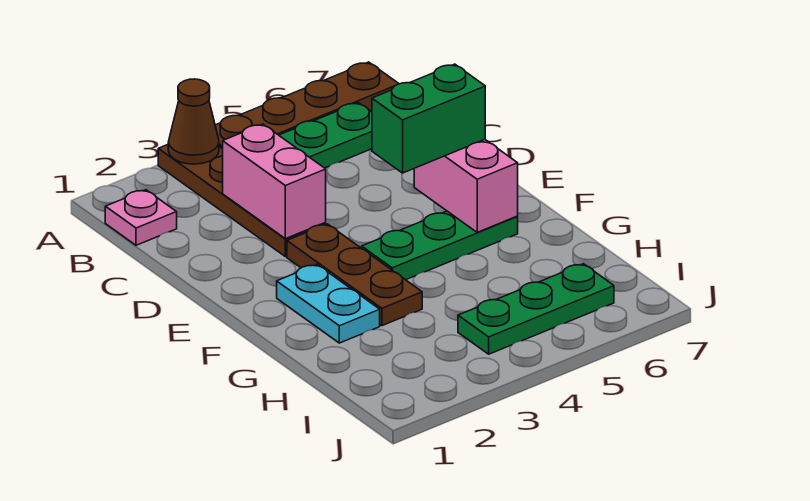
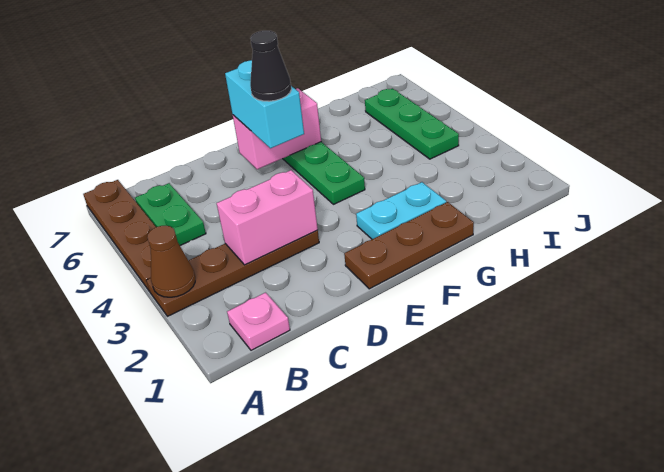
brown 1x3 plate [287,224,422,326] -> brown 1x3 plate moved to [344,202,474,289]
green 1x2 brick [372,64,485,173] -> cyan 1x2 brick [225,60,304,148]
none -> black 1x1 cone [250,31,291,101]

